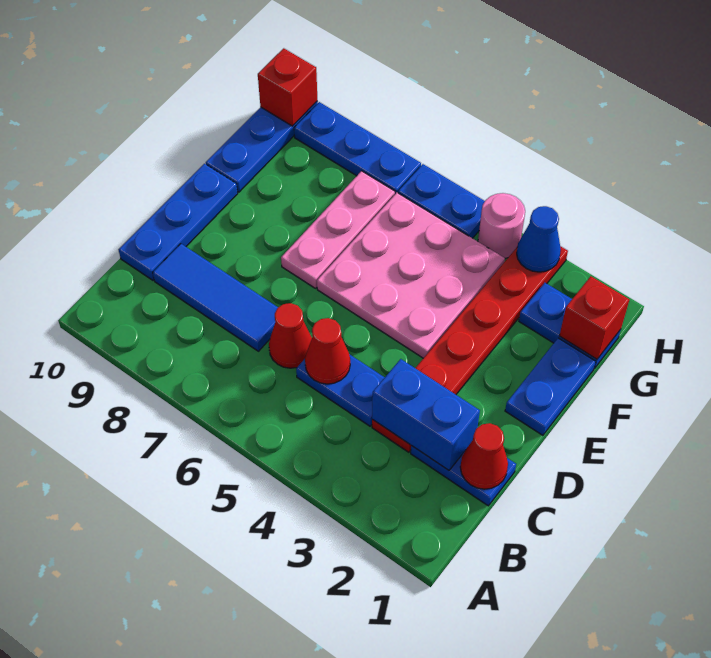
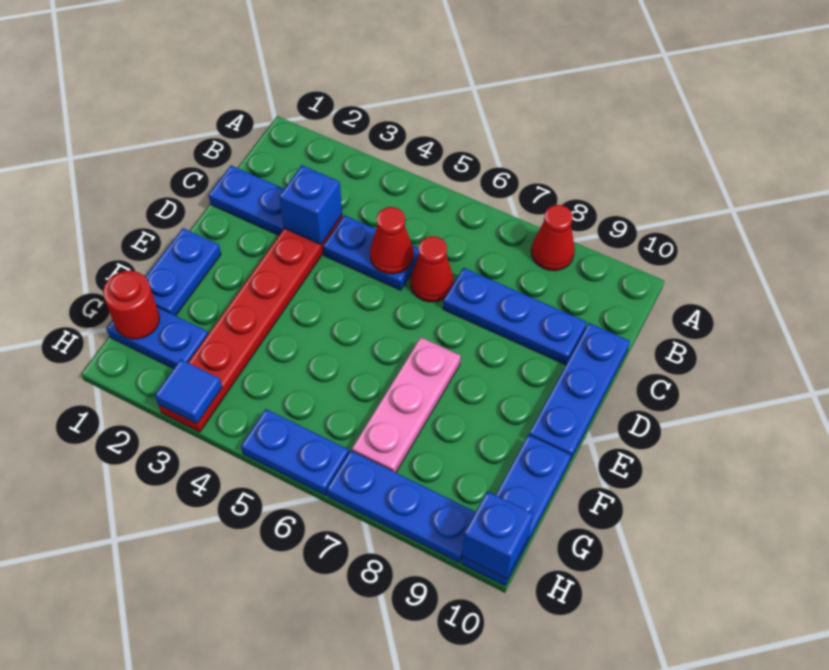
red 1x1 cone [460,423,508,489] -> red 1x1 cone moved to [531,205,575,271]
blue 1x2 brick [372,359,480,470] -> blue 1x1 brick [279,165,342,245]
blue 1x3 tile [153,244,278,351] -> blue 1x3 plate [443,268,587,365]
pink 3x3 plate [317,193,505,358] -> none
red 1x1 brick [560,276,629,359] -> red 1x1 round brick [103,271,160,339]
blue 1x1 cone [517,206,561,272] -> blue 1x1 tile [155,359,222,424]
pink 1x1 round brick [478,193,525,258] -> none
red 1x1 brick [258,48,317,126] -> blue 1x1 brick [462,491,533,579]

